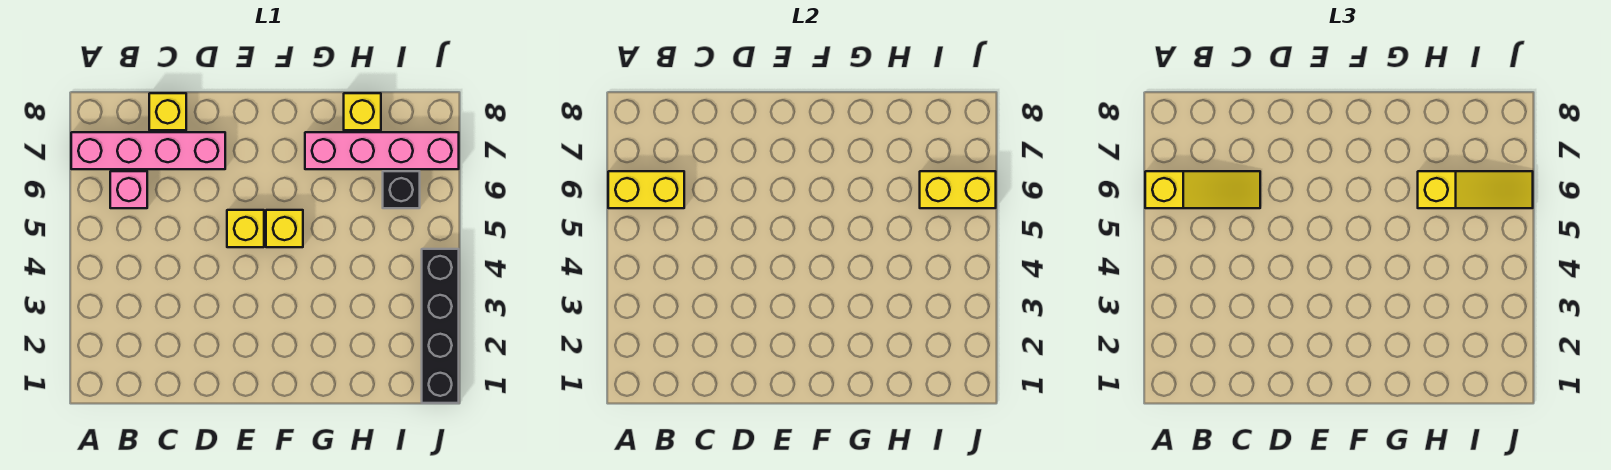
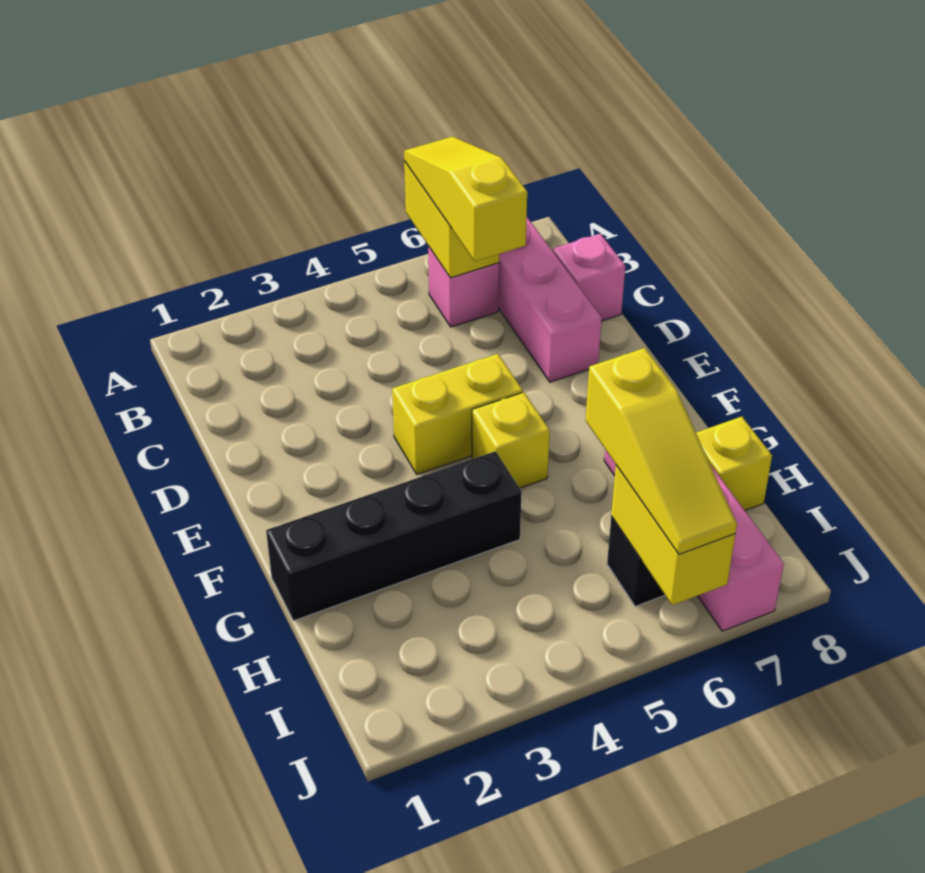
yellow 1x3 slope [1145,171,1260,208] -> yellow 1x3 slope turned to [404,136,527,261]
yellow 1x1 brick [149,93,186,130] -> pink 1x1 brick [553,234,625,321]
yellow 1x1 brick [227,210,264,247] -> yellow 1x2 brick [392,354,523,474]
black 1x4 brick [422,249,459,403] -> black 1x4 brick moved to [266,451,522,621]

